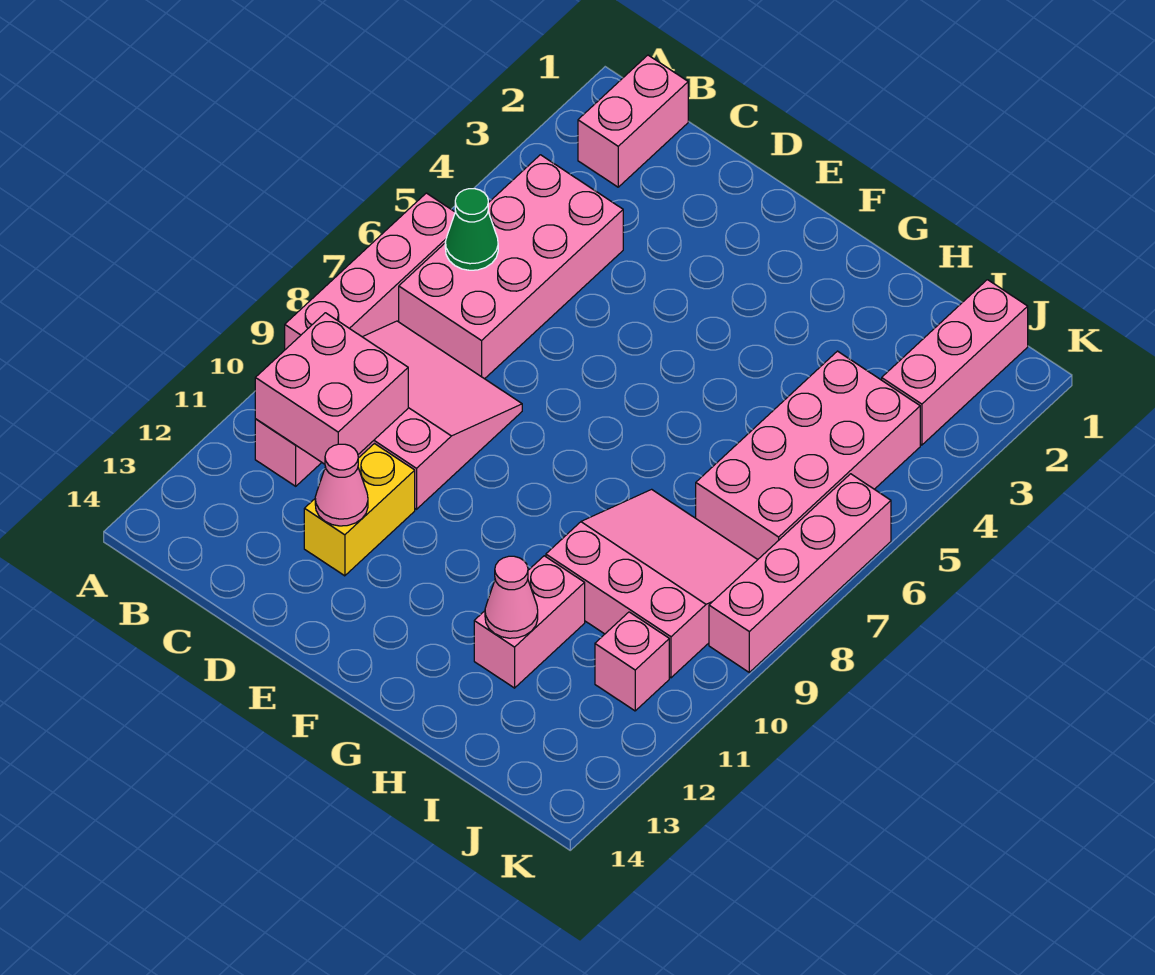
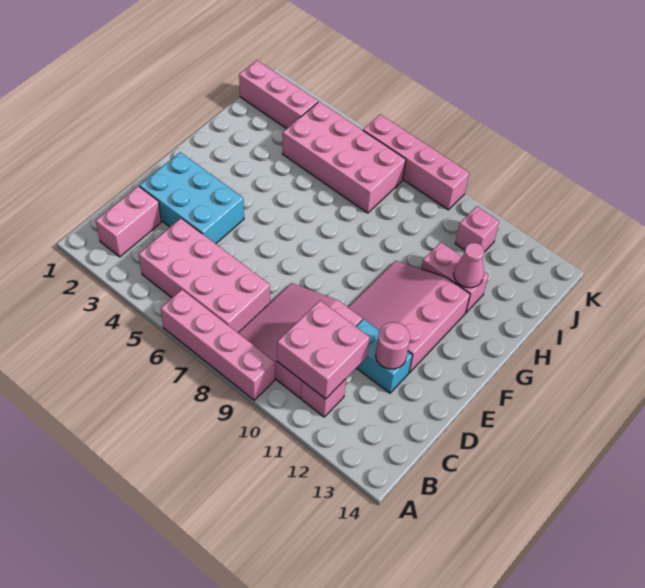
pink 1x2 brick [578,55,688,187] -> pink 1x2 brick turned to [96,186,161,257]
green 1x1 cone [445,189,498,270] -> none
none -> cyan 2x3 brick [139,152,244,244]
yellow 1x2 brick [304,444,415,576] -> cyan 1x2 brick [356,319,412,393]
pink 1x1 cone [315,444,368,526] -> pink 1x1 round brick [376,322,410,369]
pink 3x3 slope [546,489,758,678] -> pink 3x3 slope moved to [348,261,470,372]

